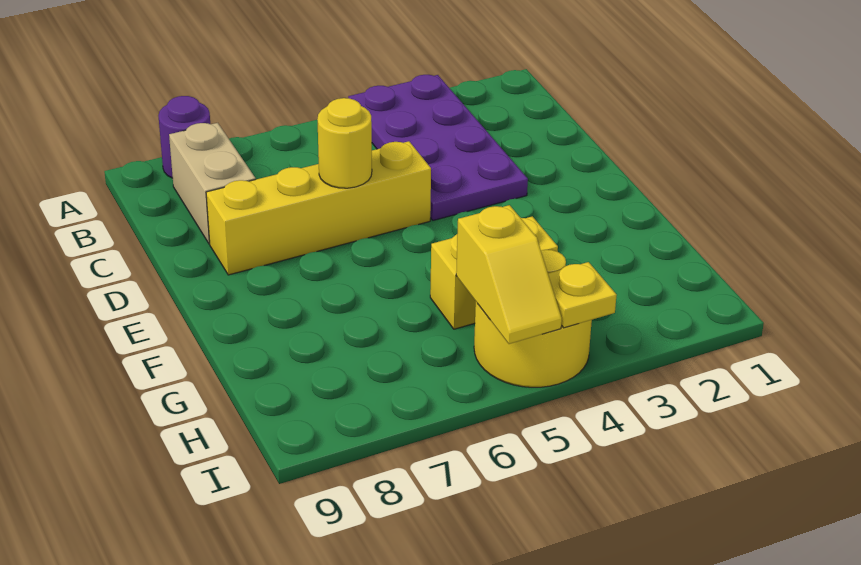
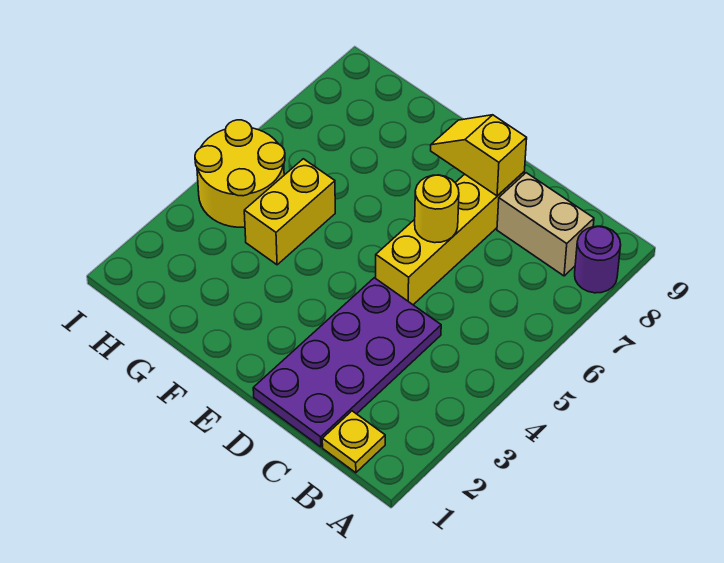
purple 2x4 plate [348,75,528,221] -> purple 2x4 plate turned to [253,278,441,447]
yellow 1x2 slope [456,205,562,344] -> yellow 1x2 slope moved to [431,115,527,196]
yellow 1x1 plate [548,262,617,328] -> yellow 1x1 plate moved to [322,411,385,473]

